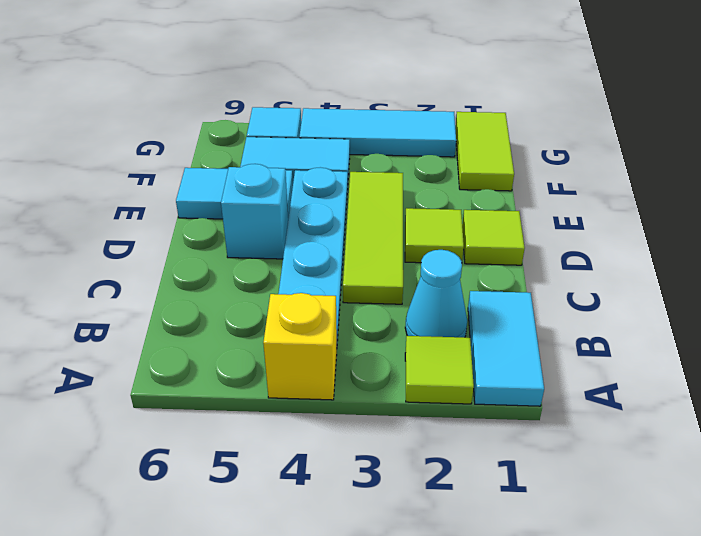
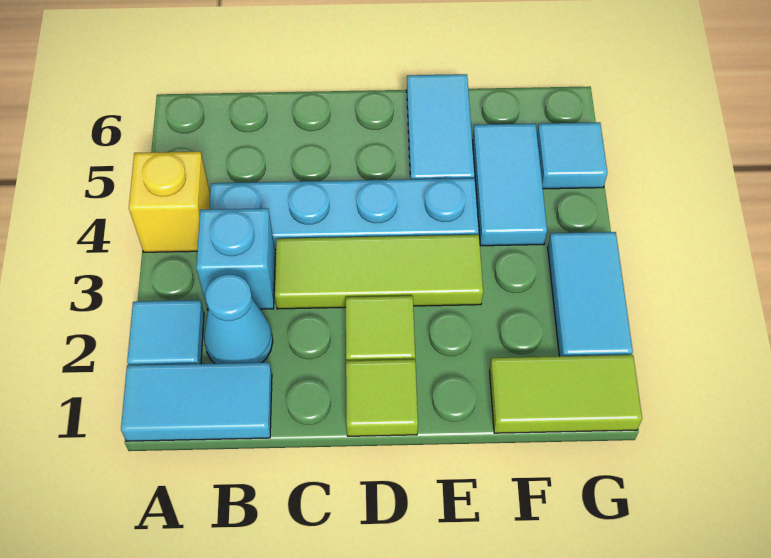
lime 1x1 tile [405,336,474,404] -> cyan 1x1 tile [127,300,204,365]
cyan 1x1 brick [221,164,288,259] -> cyan 1x1 brick moved to [196,208,275,310]
cyan 1x3 tile [299,108,456,157] -> cyan 1x2 tile [548,232,633,356]

